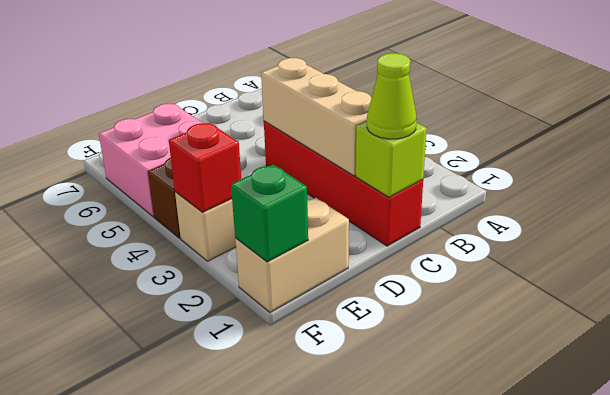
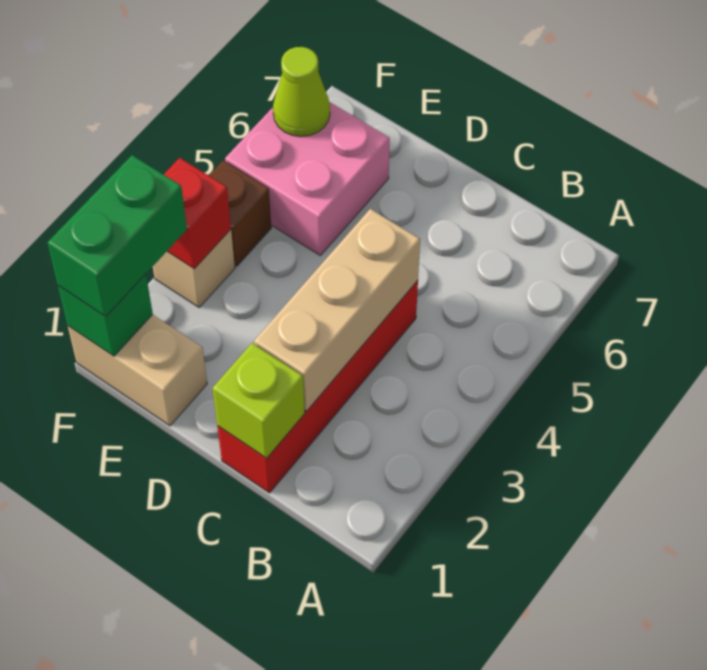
lime 1x1 cone [367,53,417,139] -> lime 1x1 cone moved to [273,47,330,137]
none -> green 1x2 brick [47,155,187,317]

